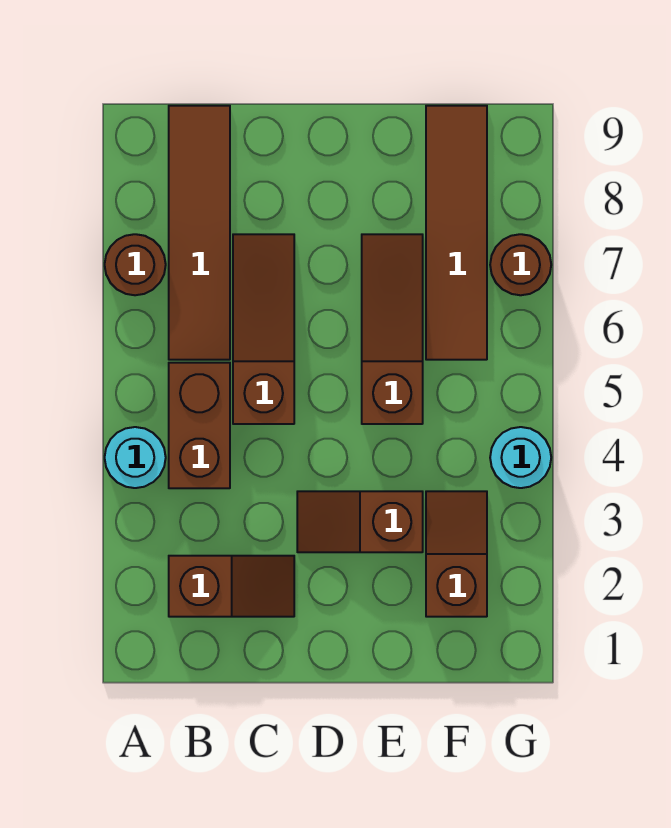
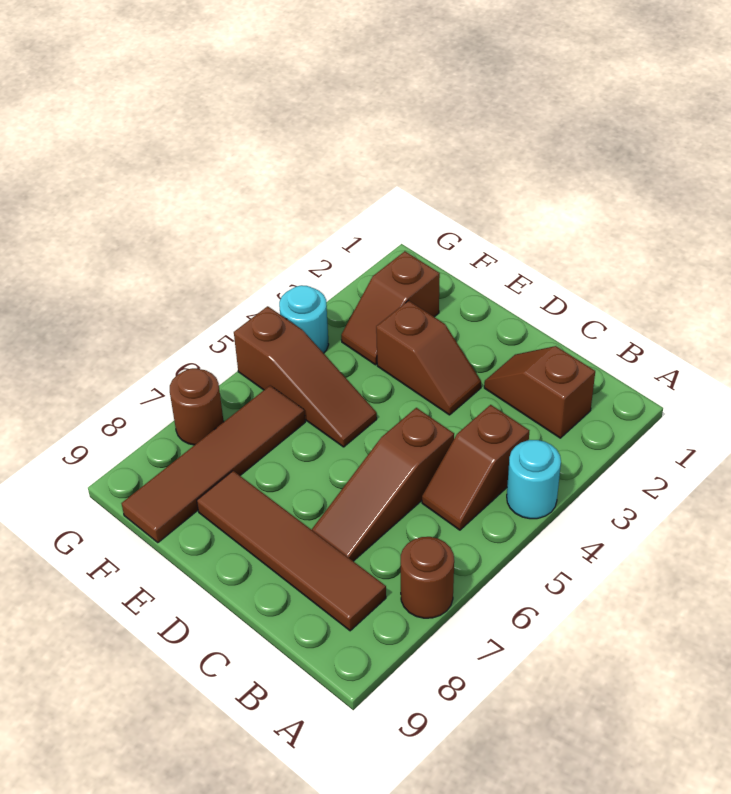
brown 1x2 brick [169,363,230,488] -> brown 1x2 slope [422,405,529,530]
brown 1x4 tile [169,106,230,360] -> brown 1x4 tile turned to [197,471,386,631]
brown 1x3 slope [362,234,423,424] -> brown 1x3 slope turned to [234,306,377,447]

